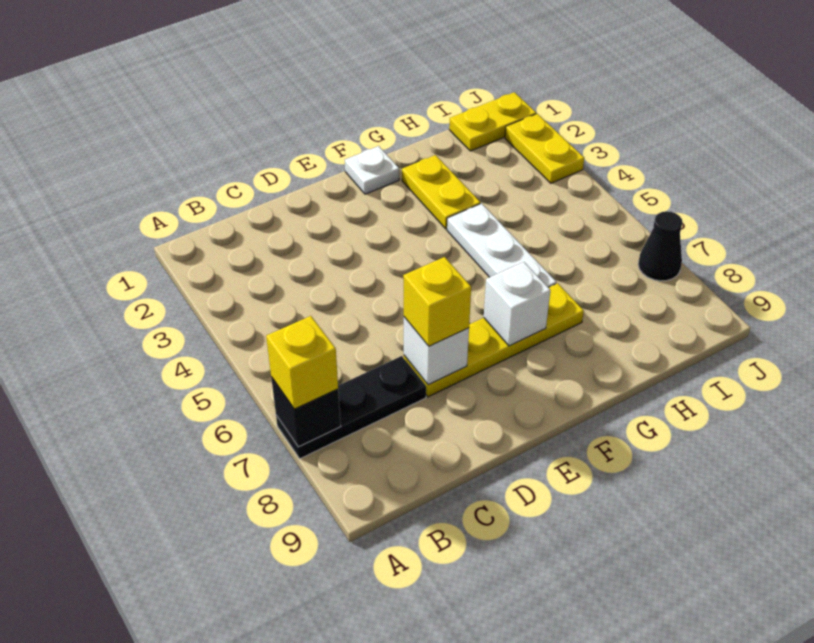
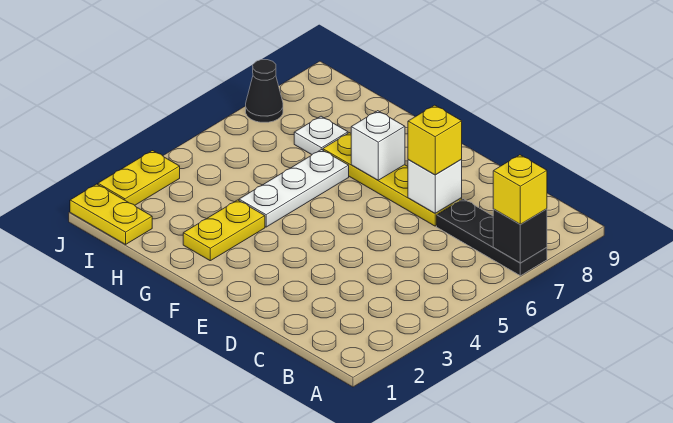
white 1x1 plate [345,146,399,194] -> white 1x1 plate moved to [294,116,348,154]

